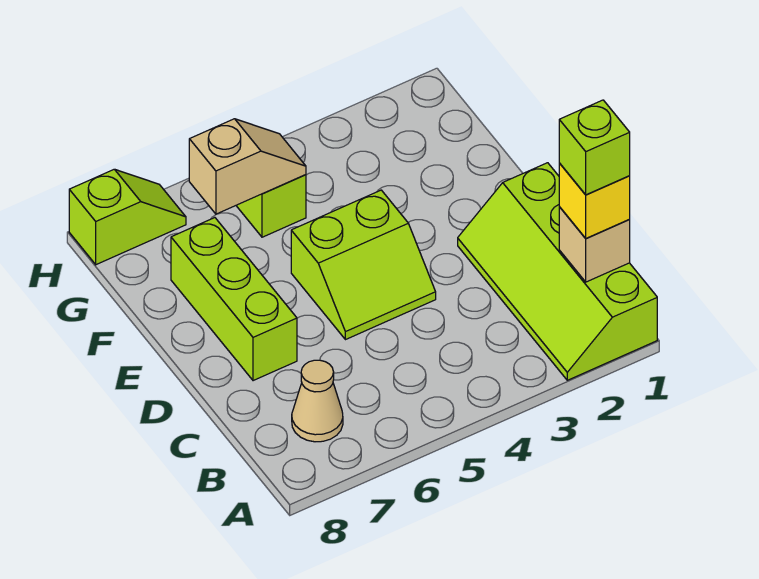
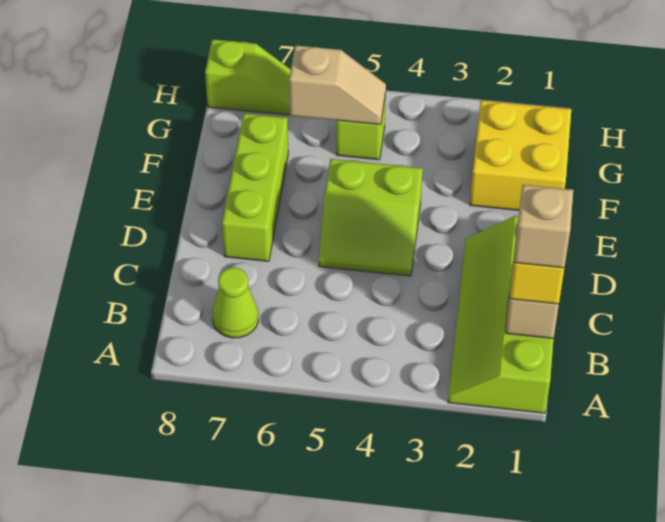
lime 1x1 brick [559,100,630,195] -> tan 1x1 brick [514,185,573,268]
tan 1x1 cone [292,360,343,442] -> lime 1x1 cone [212,268,258,338]
none -> yellow 2x2 brick [470,100,571,210]

